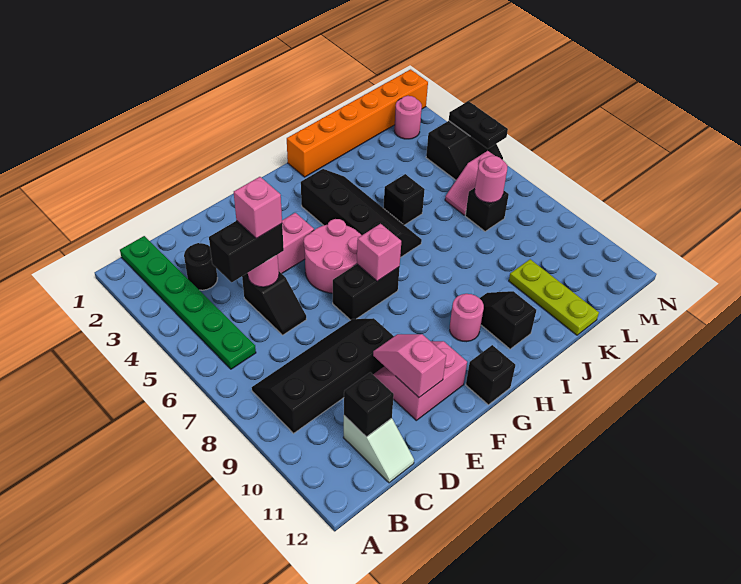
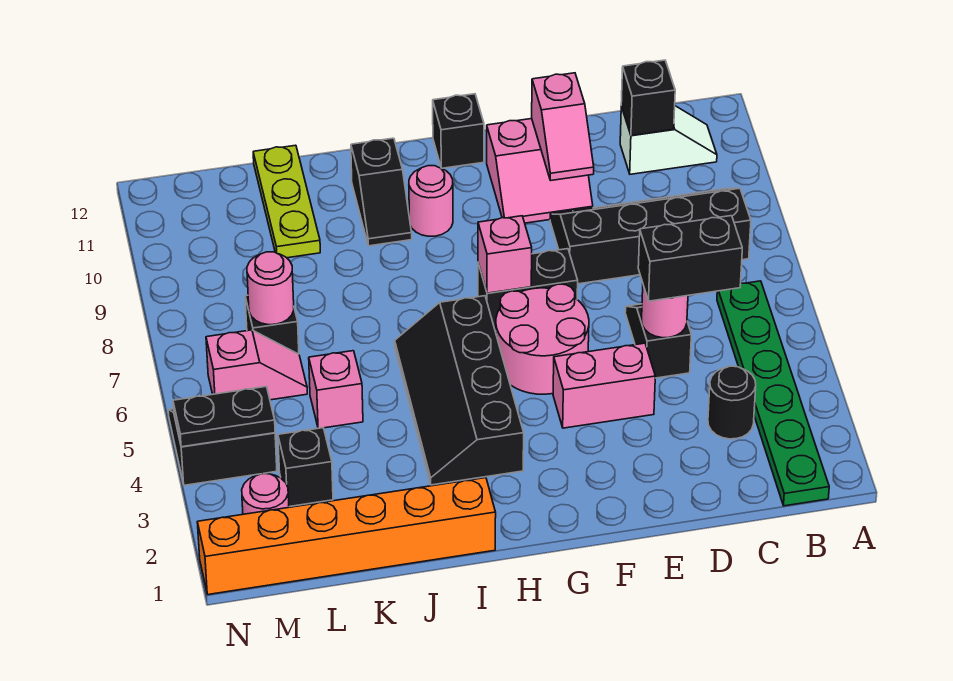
black 2x4 slope [252,318,394,433] -> black 2x4 slope turned to [550,188,751,284]
white 1x2 slope [343,416,414,483] -> white 1x2 slope turned to [620,106,717,174]
pink 1x1 brick [234,177,282,238] -> pink 1x1 brick moved to [309,351,363,428]
black 1x1 brick [384,174,425,225] -> black 1x1 brick moved to [278,428,333,507]
black 1x2 plate [449,101,508,149] -> black 1x2 plate turned to [173,387,275,447]

